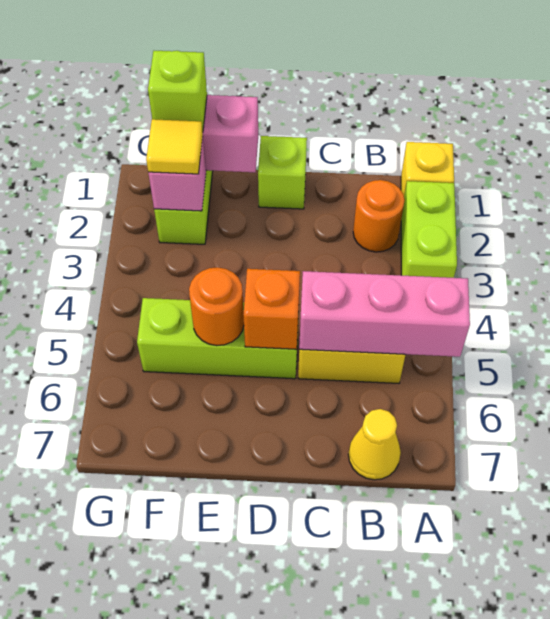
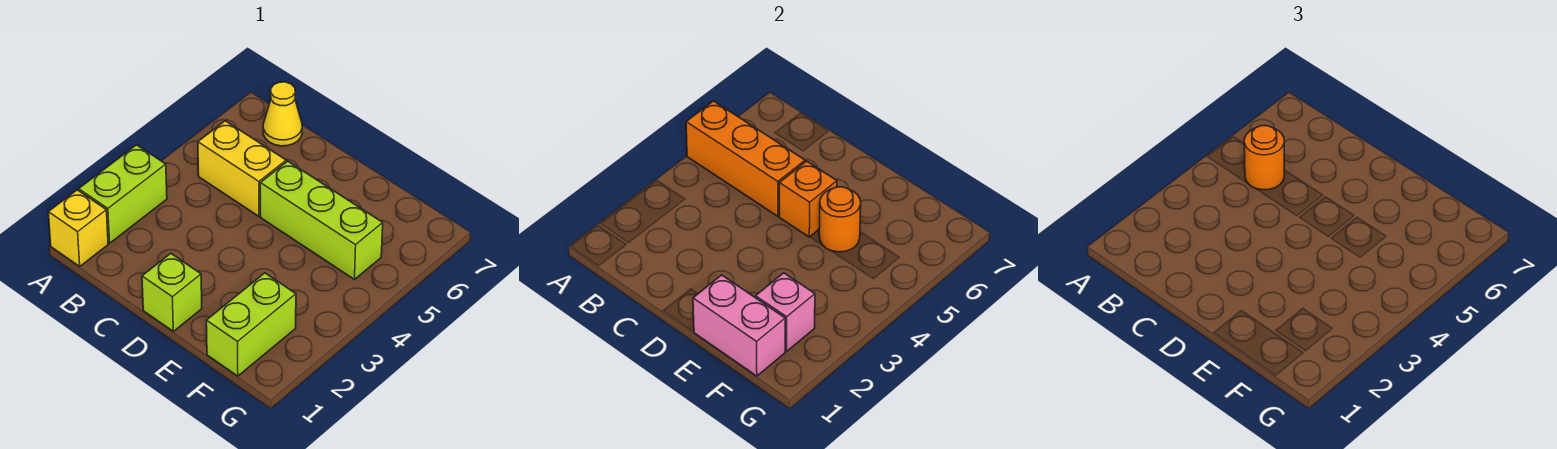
pink 1x3 brick [299,271,470,357] -> orange 1x3 brick [686,101,805,216]
orange 1x1 round brick [353,180,405,252] -> orange 1x1 round brick moved to [1244,126,1284,190]
lime 1x1 brick [148,51,207,131] -> none
yellow 1x1 tile [146,119,203,174] -> none

